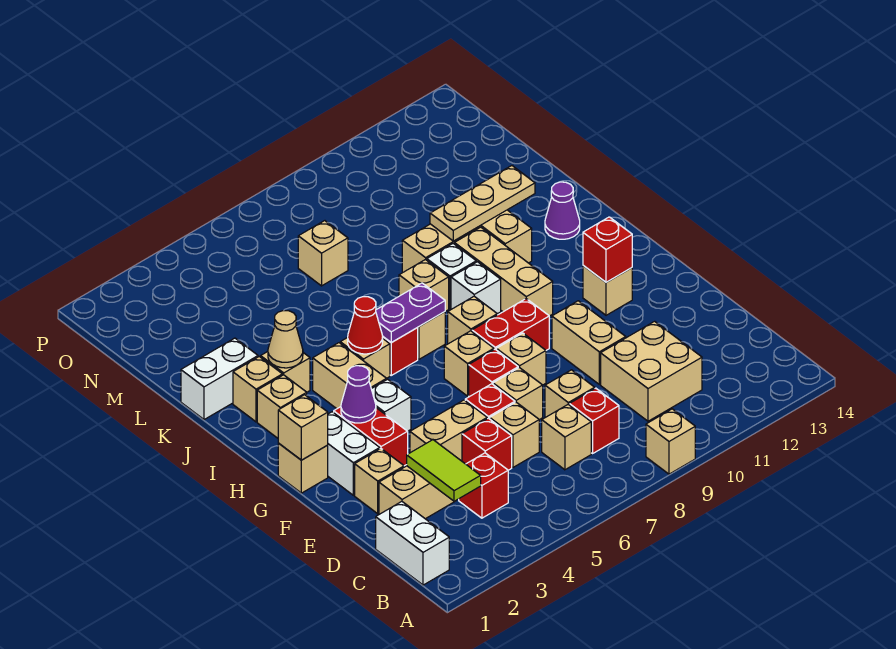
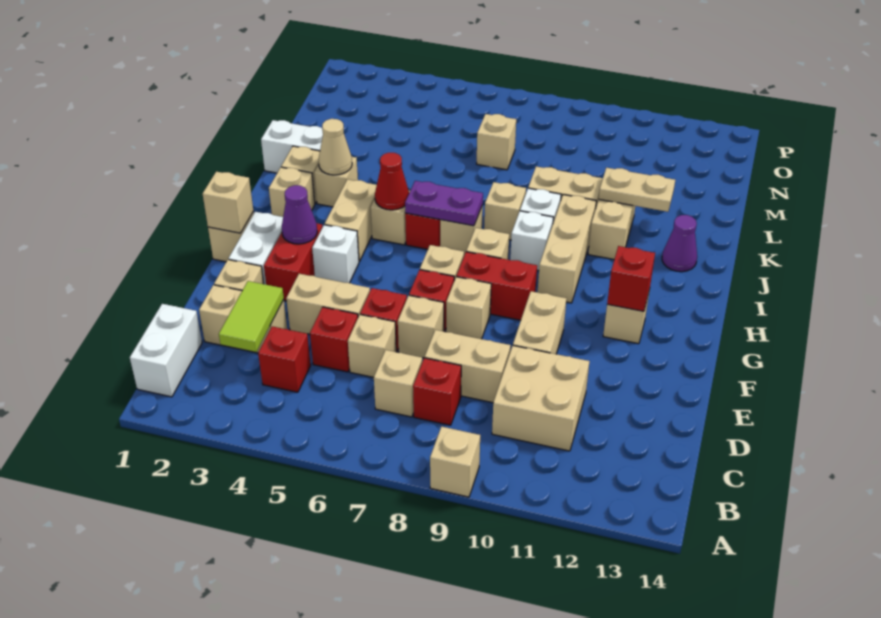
tan 1x1 brick [545,370,595,418] -> tan 1x2 brick [425,330,511,403]
tan 1x3 plate [430,166,535,241] -> tan 1x2 plate [599,168,675,212]

